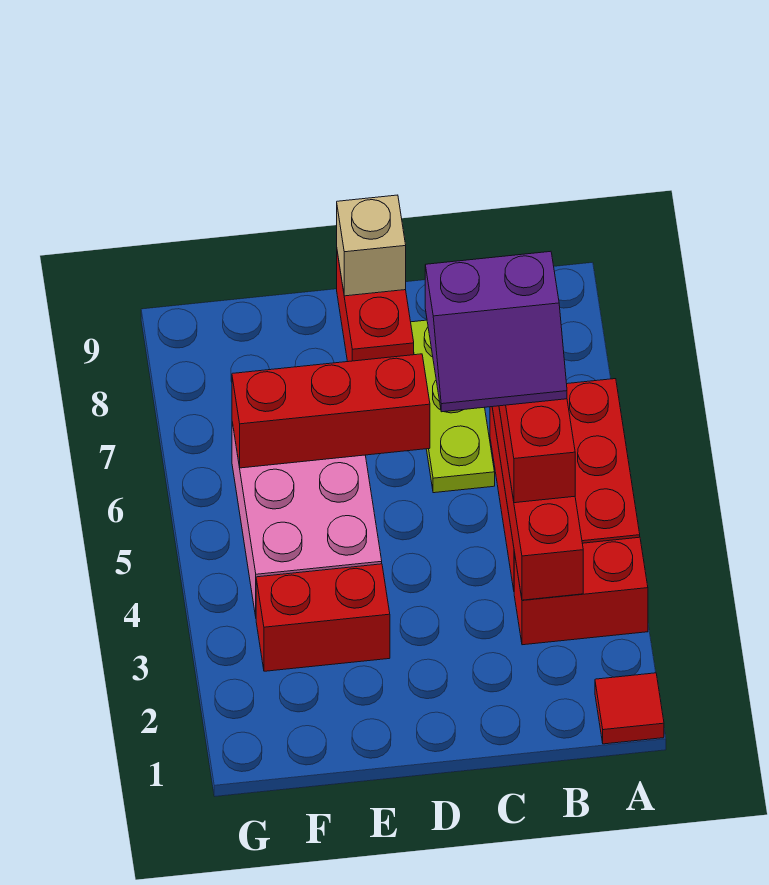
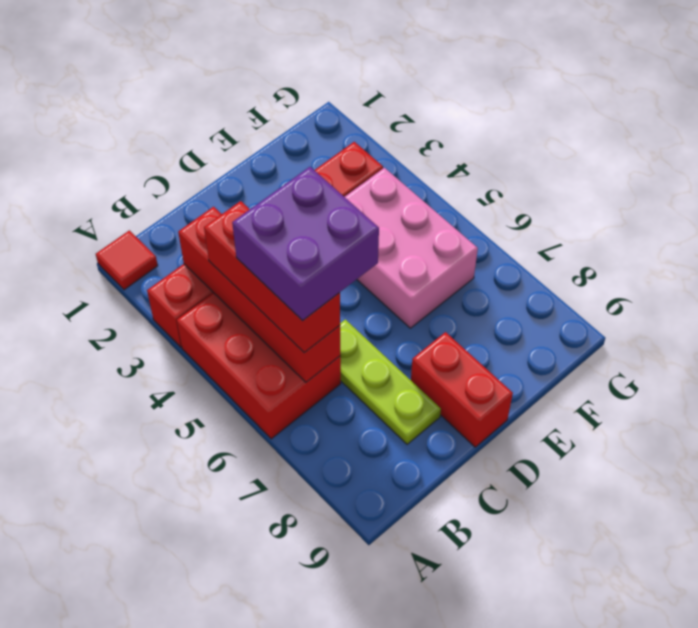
purple 2x2 slope [425,251,567,412] -> purple 2x2 brick [232,167,379,321]
red 1x3 brick [232,354,430,468] -> none
tan 1x1 brick [337,195,406,296] -> none

